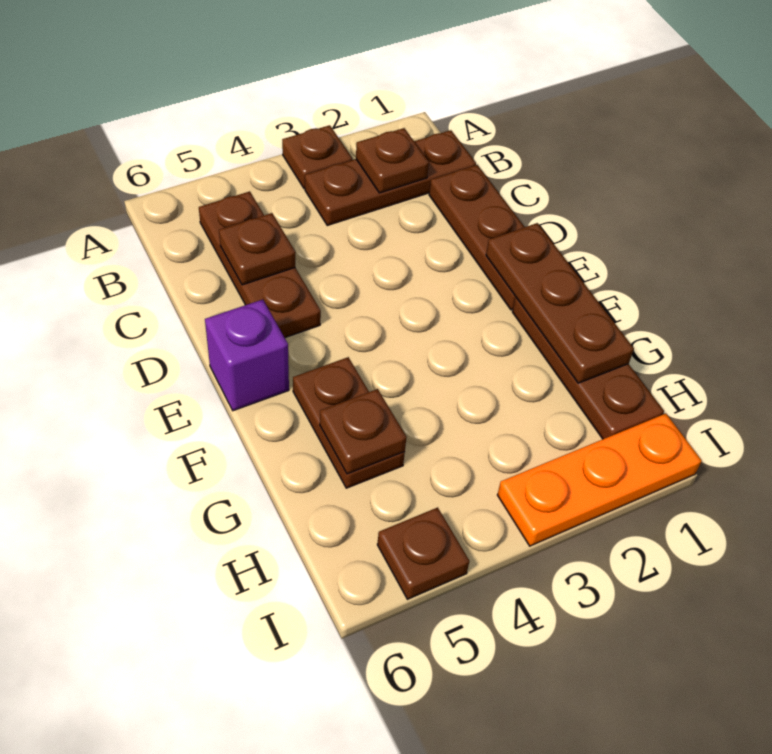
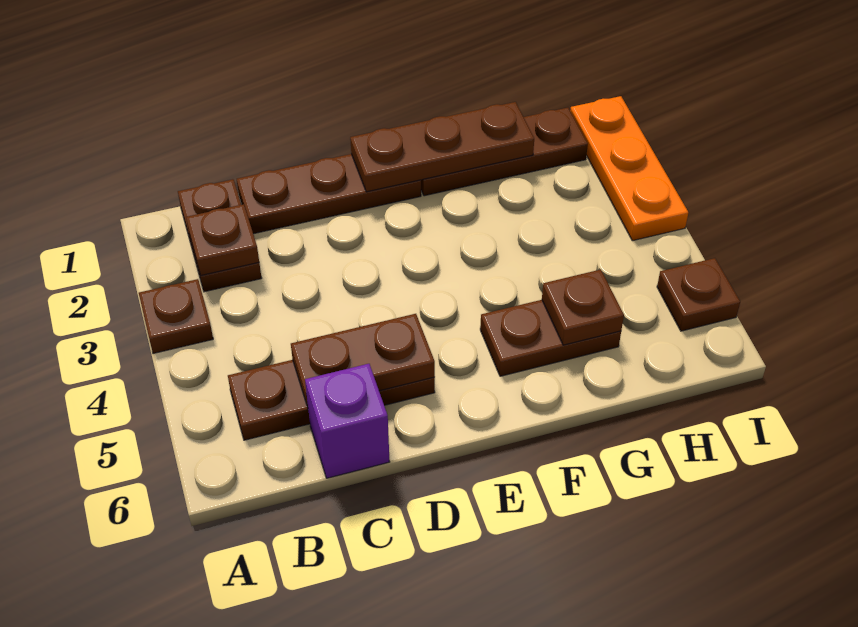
brown 1x3 plate [305,130,476,226] -> brown 1x2 plate [178,179,261,292]
brown 1x1 plate [219,213,295,285] -> brown 1x2 plate [291,314,435,407]
purple 1x1 brick [205,300,289,411] -> purple 1x1 brick moved to [305,364,390,478]

